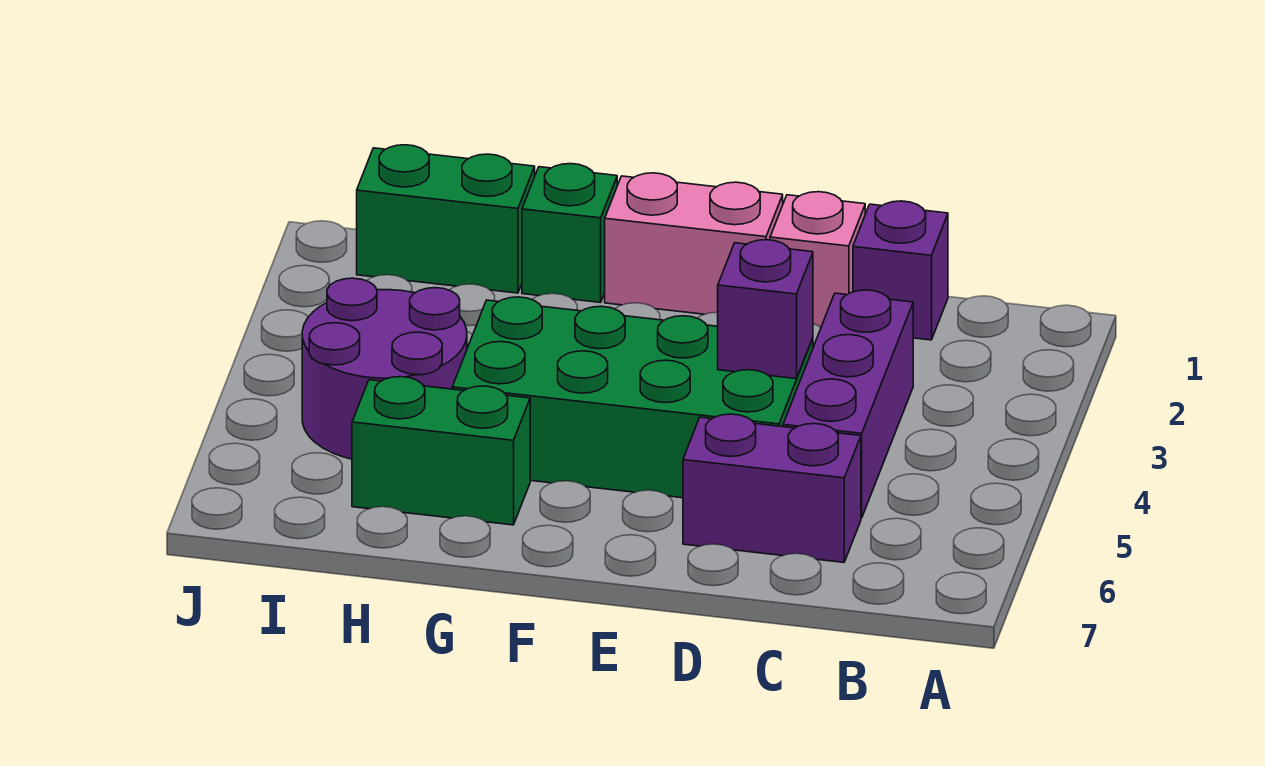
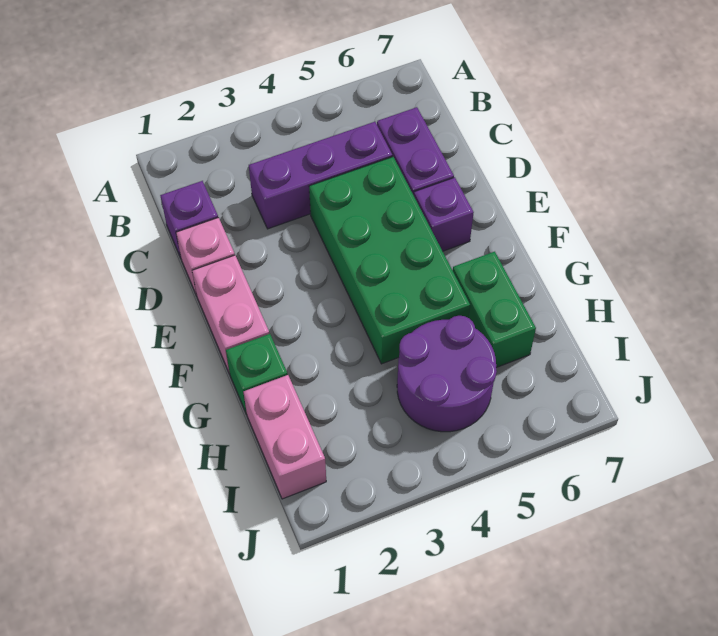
purple 1x1 brick [718,240,813,379] -> purple 1x1 brick moved to [414,177,474,251]
green 1x2 brick [357,145,535,293] -> pink 1x2 brick [244,375,326,499]

